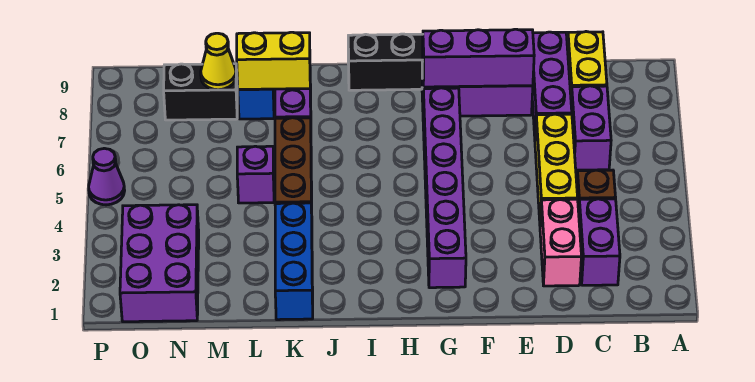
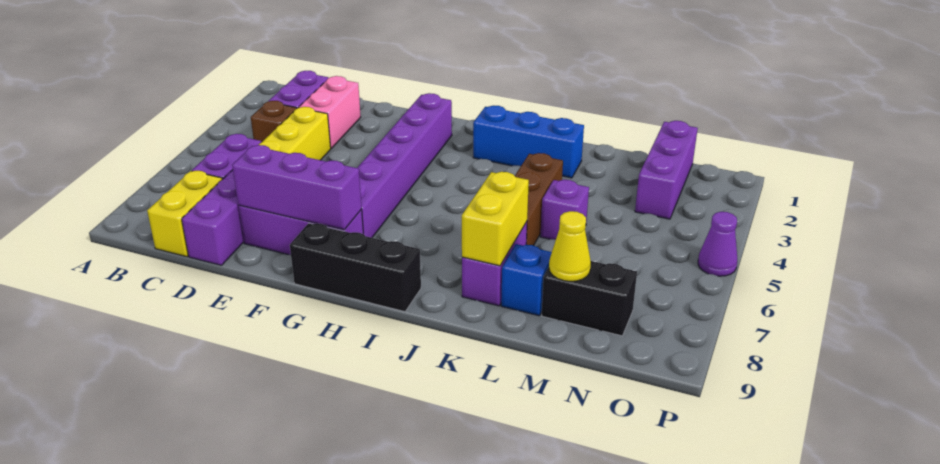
blue 1x3 brick [275,203,313,320] -> blue 1x3 brick turned to [473,106,584,178]
yellow 1x2 brick [237,32,310,89] -> yellow 1x2 brick turned to [462,172,529,266]
purple 2x3 brick [120,205,199,322] -> purple 1x3 brick [635,121,698,219]

